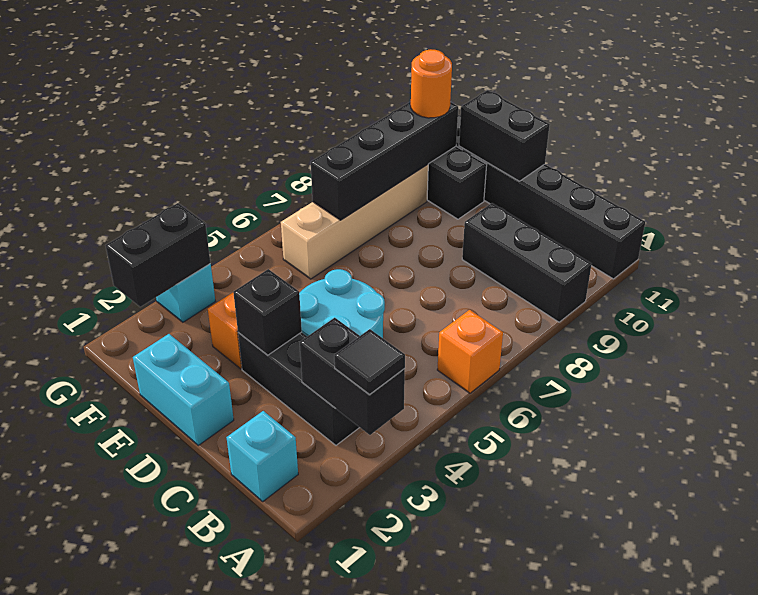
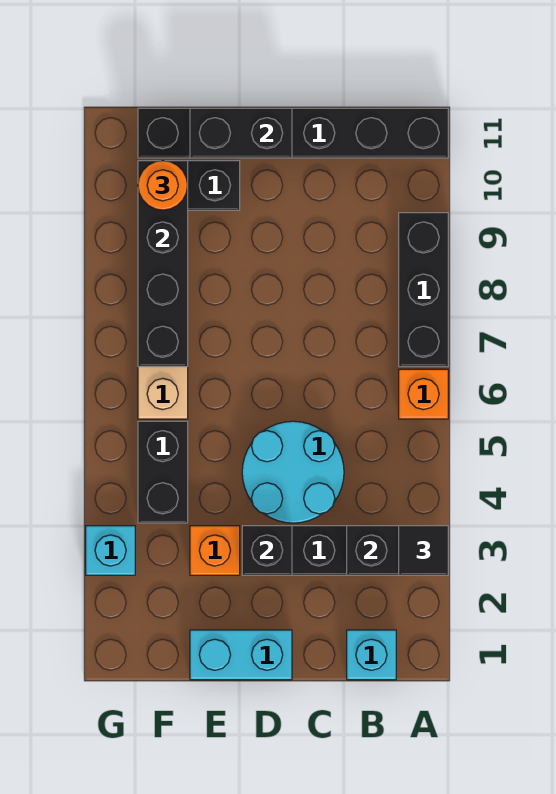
black 1x3 brick [462,203,592,322] -> black 1x3 brick turned to [399,213,448,367]
black 1x2 brick [105,203,211,307] -> black 1x2 brick moved to [138,421,188,523]

